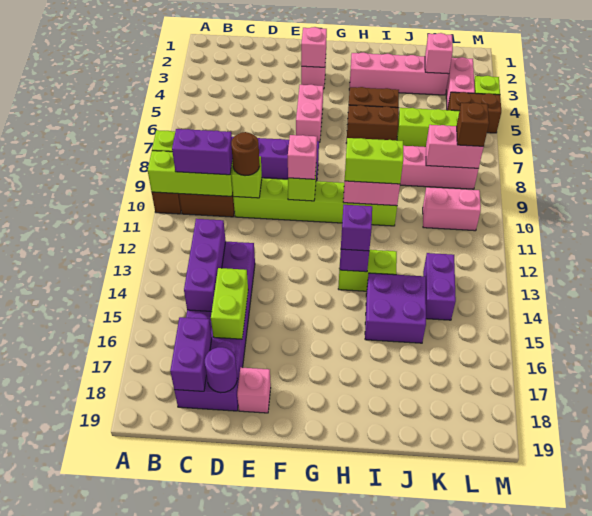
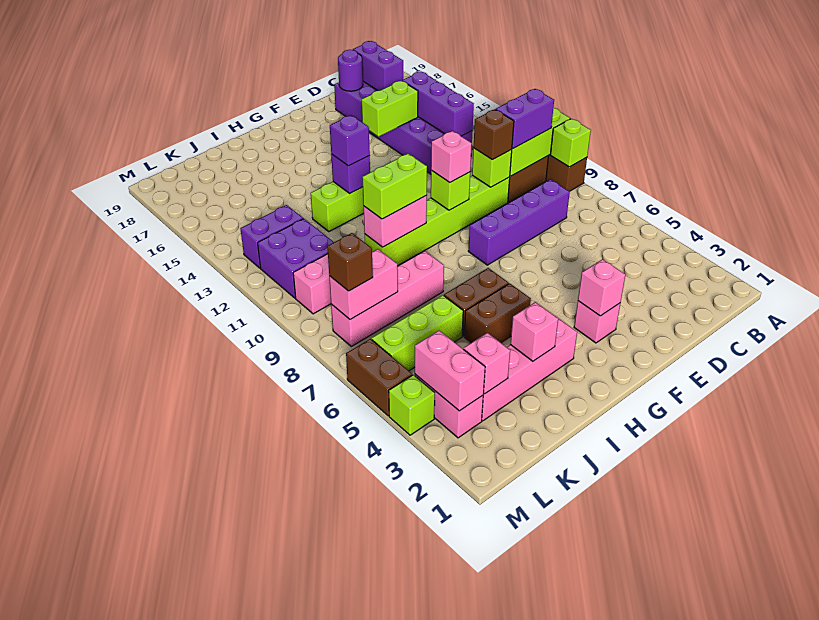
brown 1x1 round brick [231,132,260,176] -> brown 1x1 brick [474,109,514,160]
lime 1x2 brick [211,268,248,339] -> lime 1x2 brick turned to [362,81,418,136]
pink 1x1 brick [237,368,271,413] -> pink 1x1 brick moved to [510,302,558,361]
pink 1x2 brick [296,85,323,142] -> pink 1x2 brick moved to [415,330,485,411]
purple 2x2 brick [365,273,426,343] -> purple 2x2 brick moved to [258,219,334,298]
purple 1x2 brick [423,253,456,320] -> purple 1x2 brick turned to [241,205,303,268]
brown 1x2 brick [448,92,501,133] -> brown 1x2 brick turned to [346,339,412,416]

